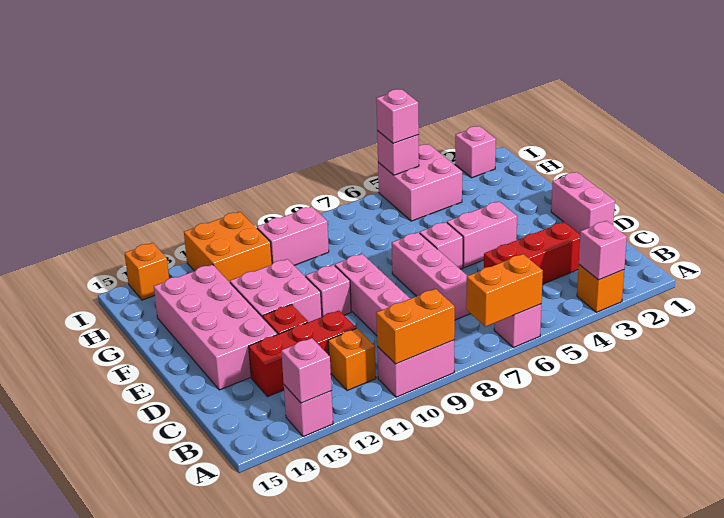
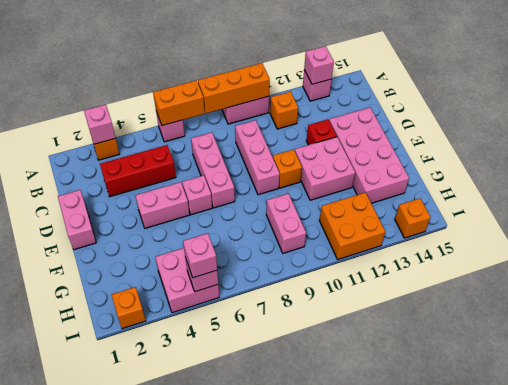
orange 1x2 brick [376,289,455,364] -> orange 1x3 brick [198,63,270,113]
red 1x3 brick [249,311,356,396] -> none
pink 1x1 brick [306,265,351,317] -> orange 1x1 brick [273,149,302,188]
pink 1x2 brick [257,207,329,265] -> pink 1x2 brick turned to [266,194,306,253]
pink 1x1 brick [455,126,496,178] -> orange 1x1 brick [112,287,146,329]

